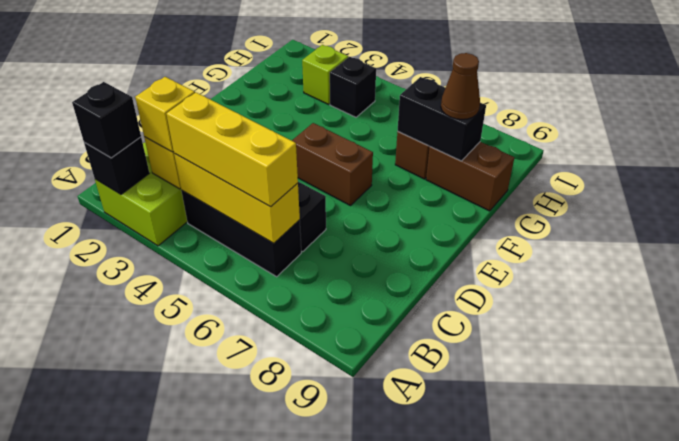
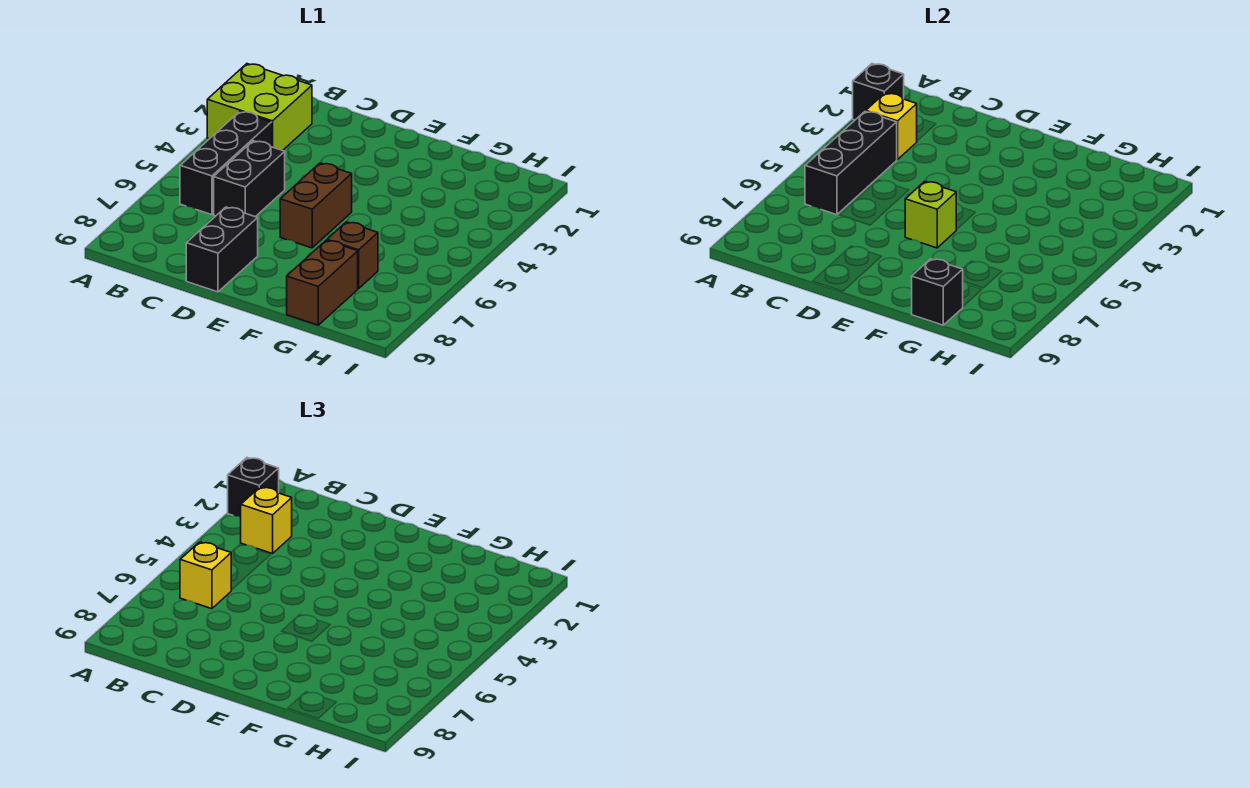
yellow 1x3 brick [174,154,300,243] -> black 1x3 brick [805,111,897,215]
yellow 1x3 brick [167,93,298,207] -> yellow 1x1 brick [180,542,231,609]
black 1x2 brick [398,77,486,161] -> black 1x2 brick moved to [186,207,258,292]
brown 1x1 cone [441,53,480,119] -> none
lime 1x1 brick [302,45,348,104] -> lime 1x1 brick moved to [905,181,956,248]
black 1x1 brick [330,57,376,117] -> black 1x1 brick moved to [912,259,963,325]

